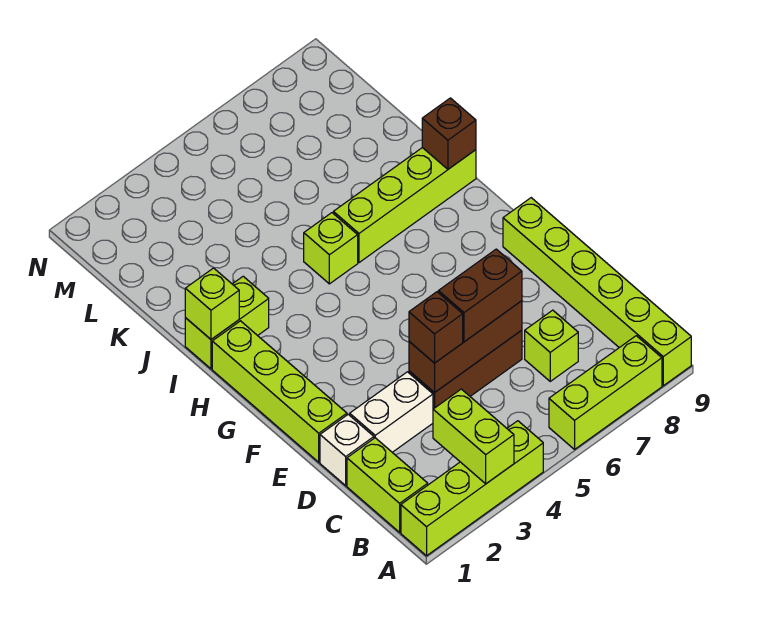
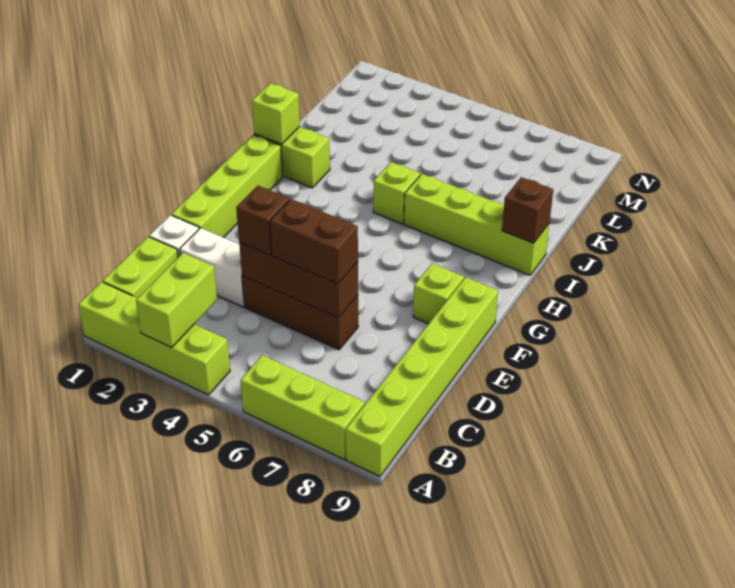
lime 1x1 brick [525,310,578,381] -> lime 1x1 brick moved to [413,263,464,324]

